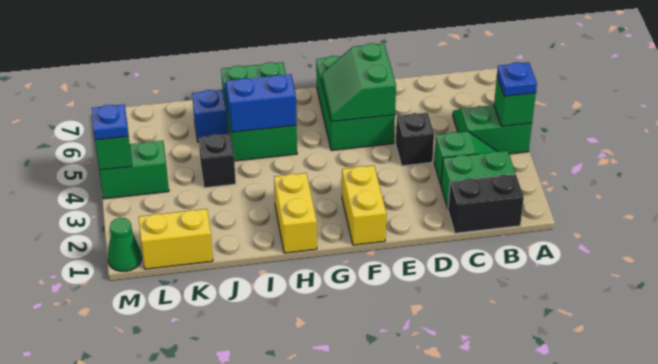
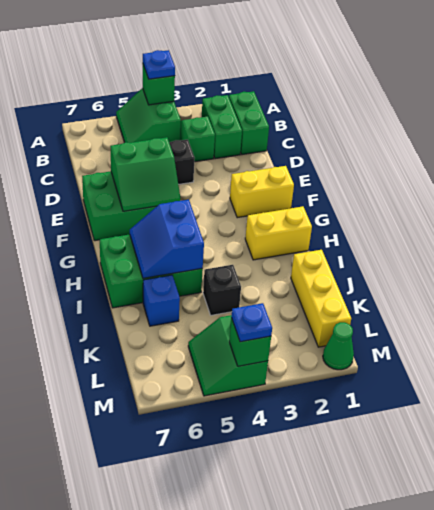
black 1x2 brick [448,174,524,233] -> green 1x2 brick [229,91,269,155]
yellow 1x2 brick [139,209,213,269] -> yellow 1x3 brick [291,250,351,347]

